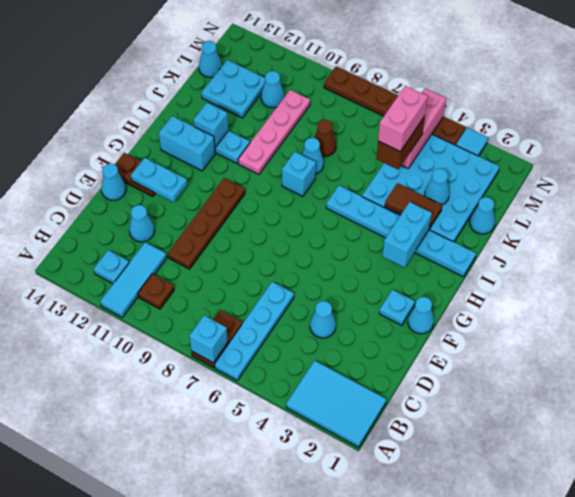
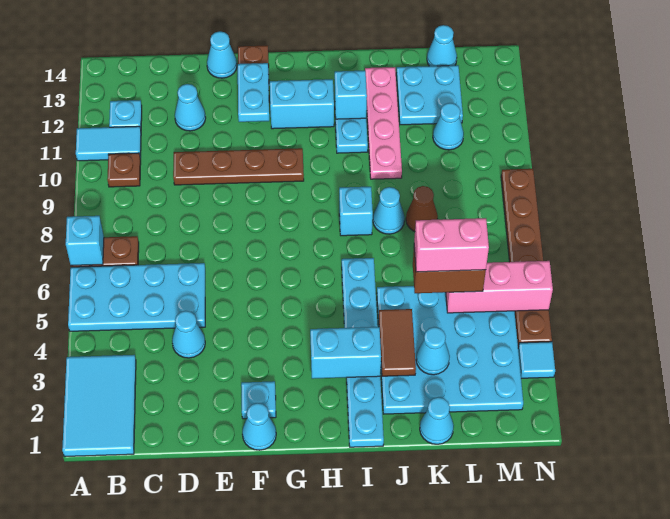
cyan 1x4 plate [215,282,294,381] -> cyan 2x4 plate [68,263,205,331]
cyan 1x3 tile [100,242,167,317] -> cyan 1x2 tile [76,126,141,161]
cyan 1x2 brick [159,116,215,171] -> cyan 1x2 brick turned to [270,79,334,129]
pink 1x4 plate [238,90,310,174] -> pink 1x4 plate turned to [365,67,402,179]

